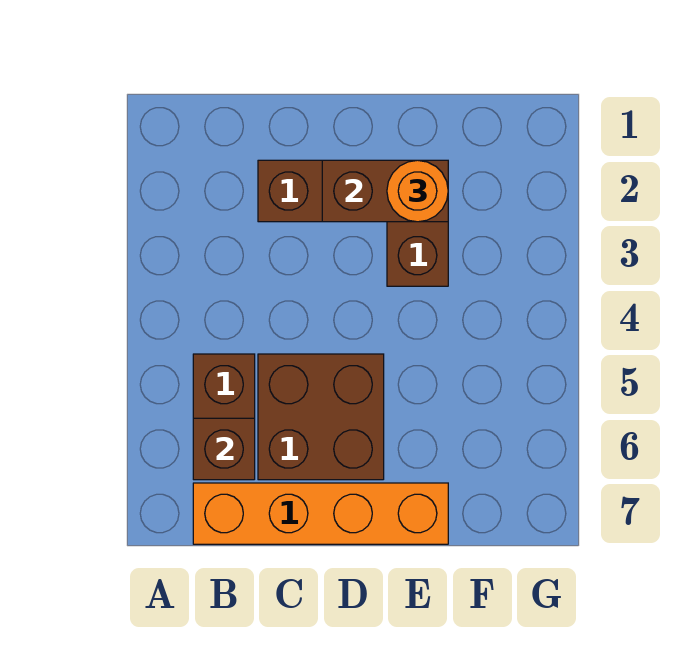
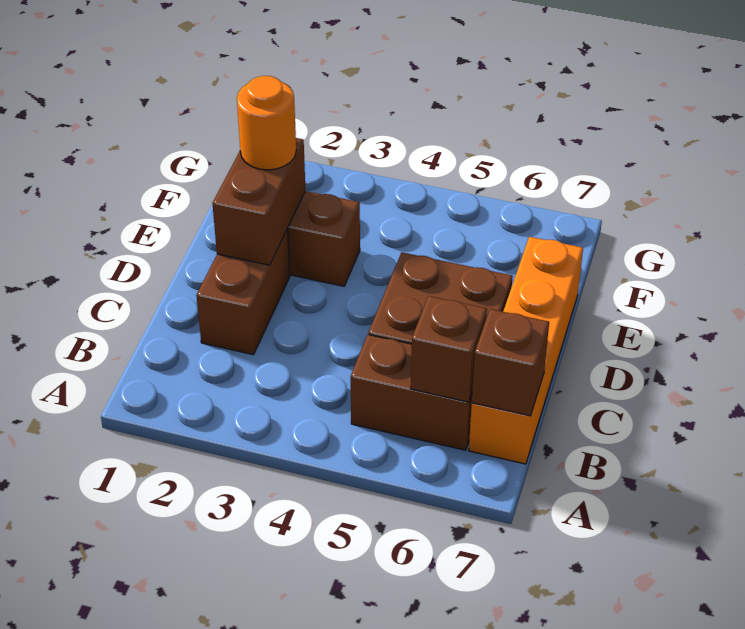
none -> brown 1x1 brick [472,309,549,416]

